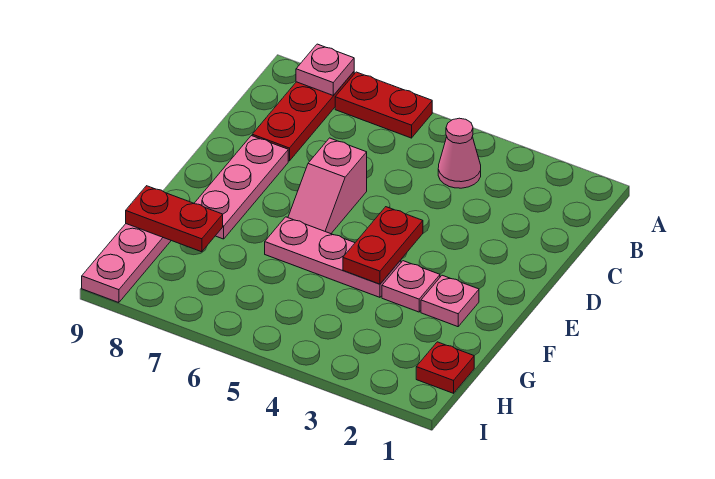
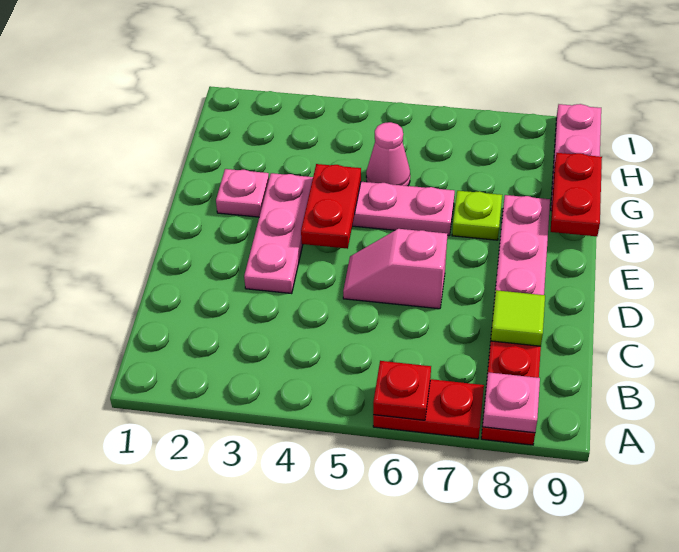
pink 1x1 cone [438,118,481,188] -> pink 1x1 cone moved to [366,122,410,186]
none -> lime 1x1 tile [491,290,545,346]
pink 1x2 slope [288,138,367,234] -> pink 1x2 slope turned to [343,229,447,309]
pink 1x1 plate [382,261,440,312] -> pink 1x3 plate [244,173,313,294]
none -> lime 1x1 plate [452,191,502,240]
red 1x2 plate [126,186,223,252] -> red 1x2 plate turned to [551,153,602,236]
red 1x1 plate [416,342,474,393] -> red 1x1 plate moved to [373,361,431,420]

